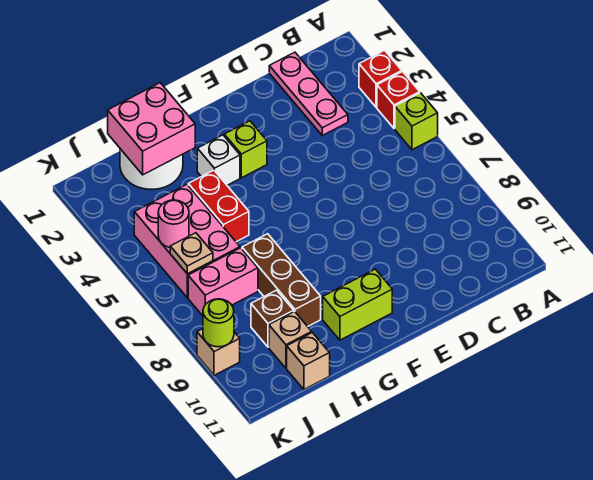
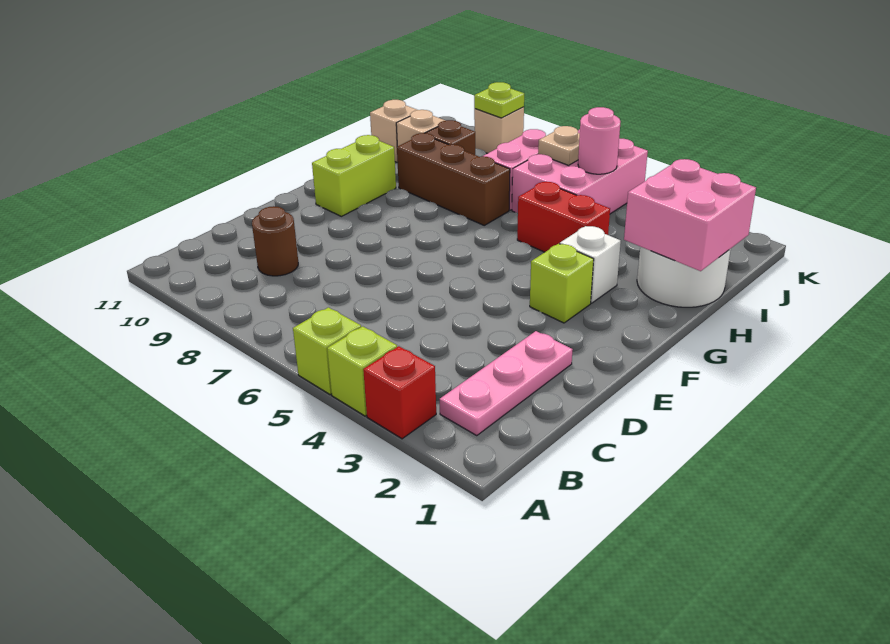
red 1x1 brick [377,72,420,129] -> lime 1x1 brick [327,326,397,416]
pink 1x3 plate [269,52,348,135] -> pink 1x3 plate turned to [439,331,573,435]
none -> brown 1x1 round brick [252,206,298,276]
pink 2x3 brick [134,184,240,298] -> pink 2x3 brick turned to [512,129,648,214]
lime 1x1 round brick [203,299,234,347] -> lime 1x1 plate [474,82,524,118]

